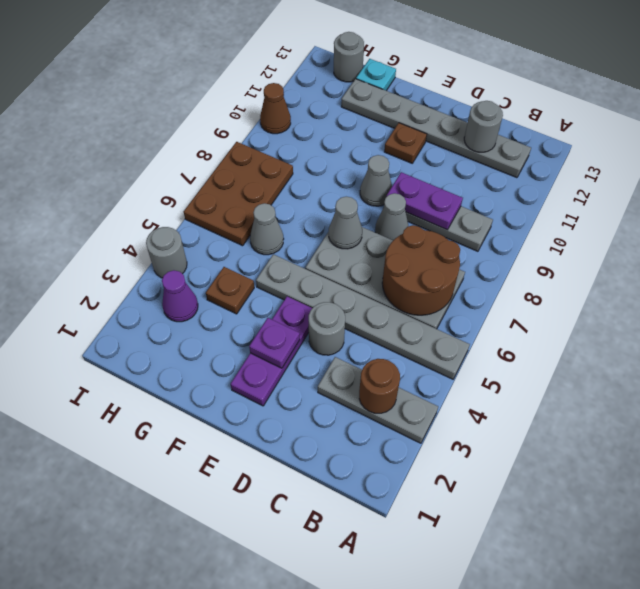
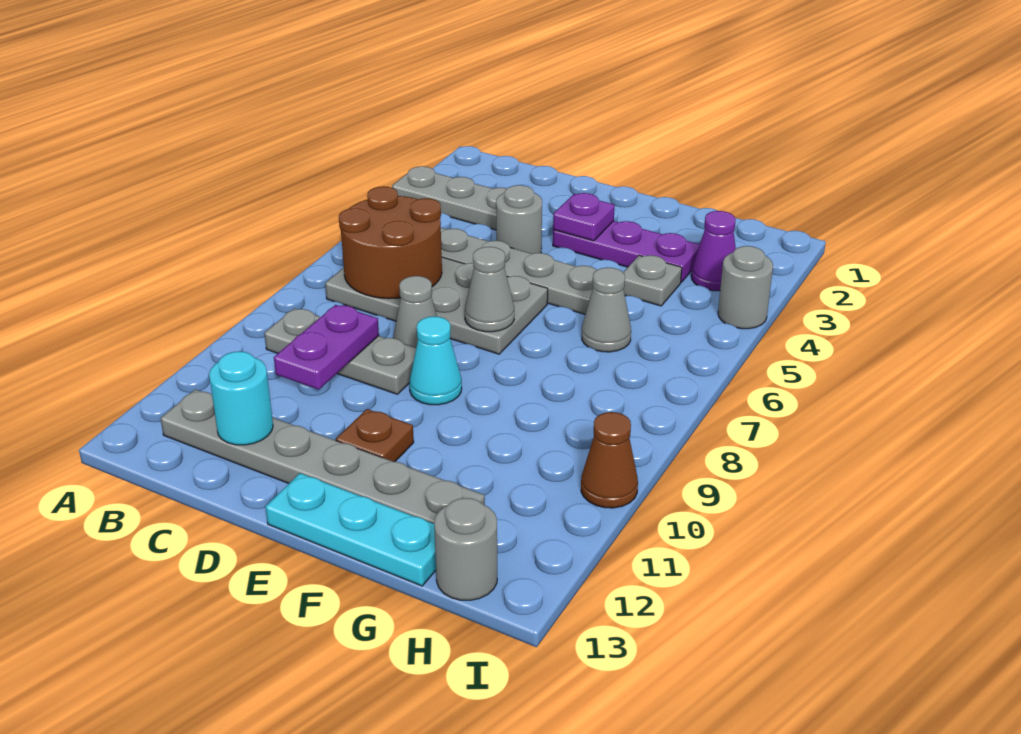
brown 1x1 round brick [359,359,400,413] -> none
purple 1x2 plate [386,172,463,230] -> purple 1x2 plate turned to [274,305,379,390]
grey 1x1 round brick [464,101,503,152] -> cyan 1x1 round brick [209,351,273,445]
purple 1x3 plate [230,296,312,406] -> purple 1x3 plate turned to [553,221,700,282]
grey 1x1 cone [360,155,392,206] -> cyan 1x1 cone [409,316,462,405]
brown 1x1 plate [206,267,254,314] -> grey 1x1 plate [623,255,682,306]
cyan 1x1 plate [356,59,396,91] -> cyan 1x3 plate [265,473,436,586]
brown 2x3 plate [184,142,293,246] -> none

